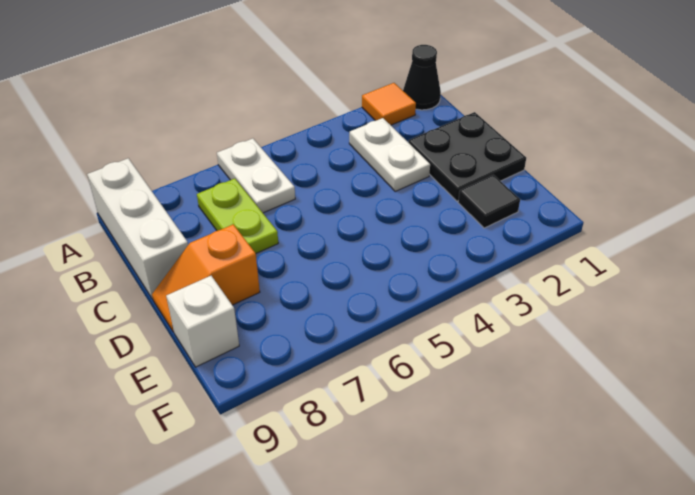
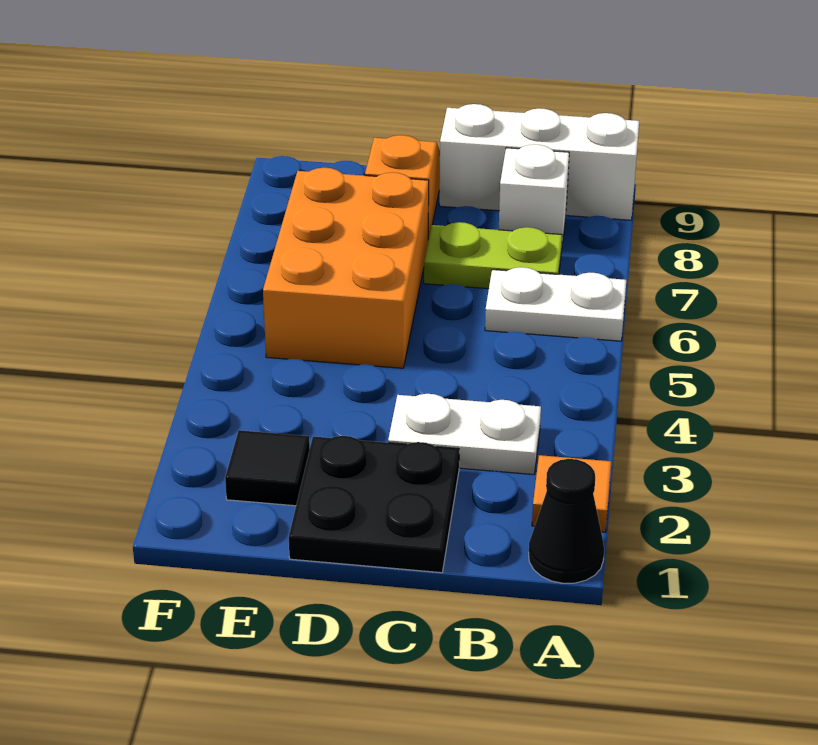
none -> orange 2x3 brick [263,168,429,368]
white 1x1 brick [166,276,239,367] -> white 1x1 brick moved to [499,144,569,252]

